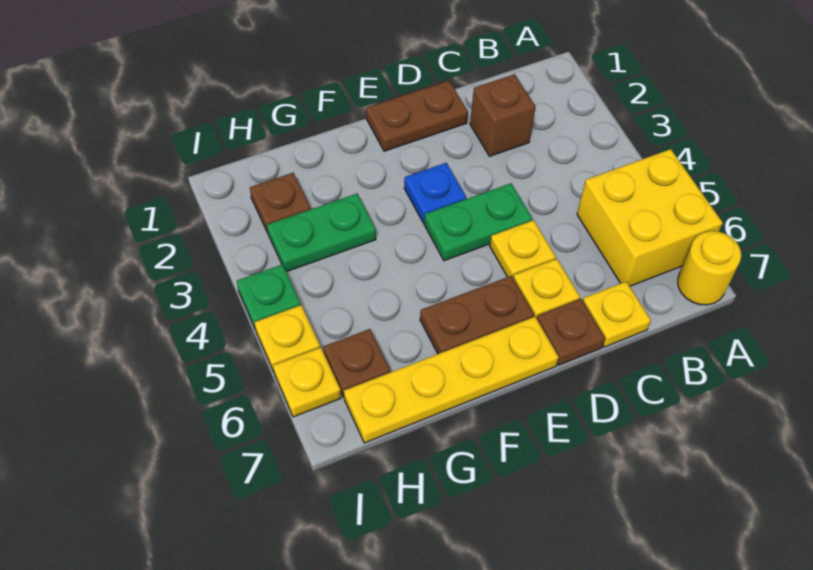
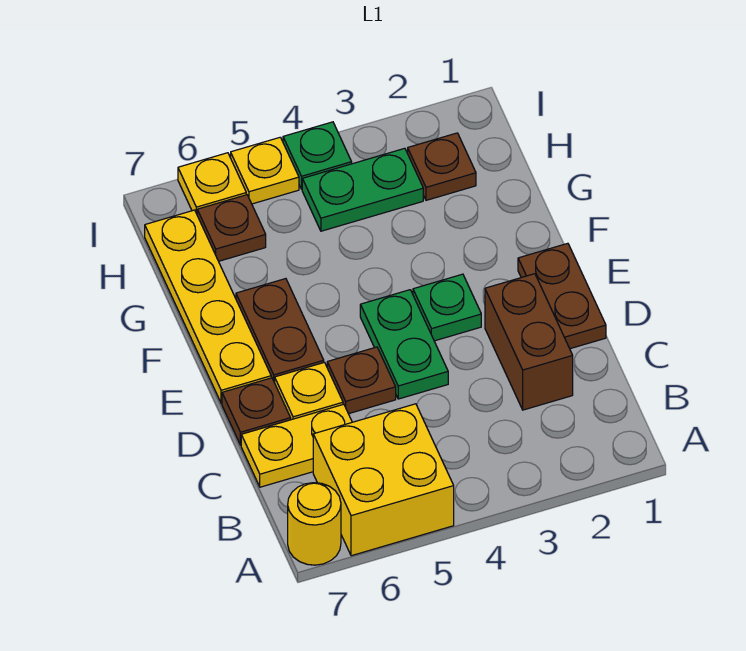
brown 1x1 brick [470,74,536,156] -> brown 1x2 brick [485,274,573,410]
yellow 1x1 plate [583,281,651,347] -> yellow 1x2 plate [241,404,352,487]
yellow 1x1 plate [490,220,556,277] -> brown 1x1 plate [327,347,396,414]
blue 1x1 plate [404,163,466,223] -> green 1x1 plate [413,274,481,341]
green 1x2 plate [267,194,376,272] -> green 1x2 plate turned to [302,148,423,231]

